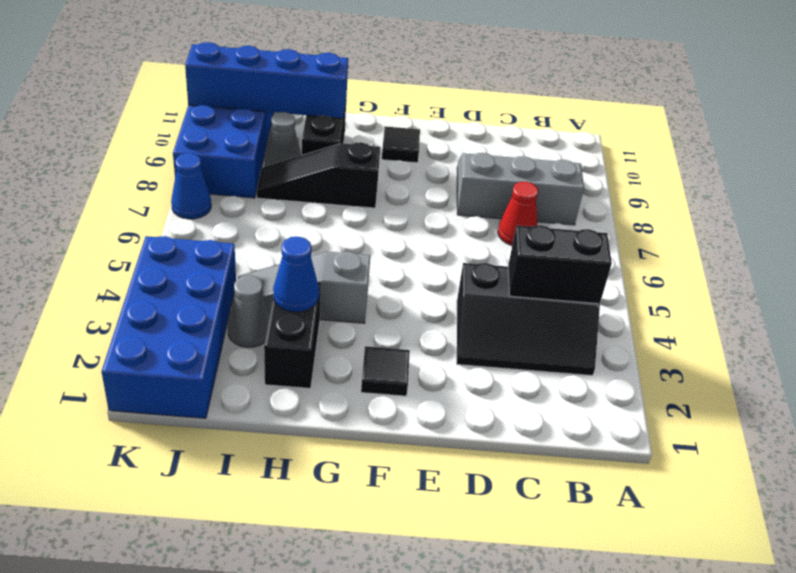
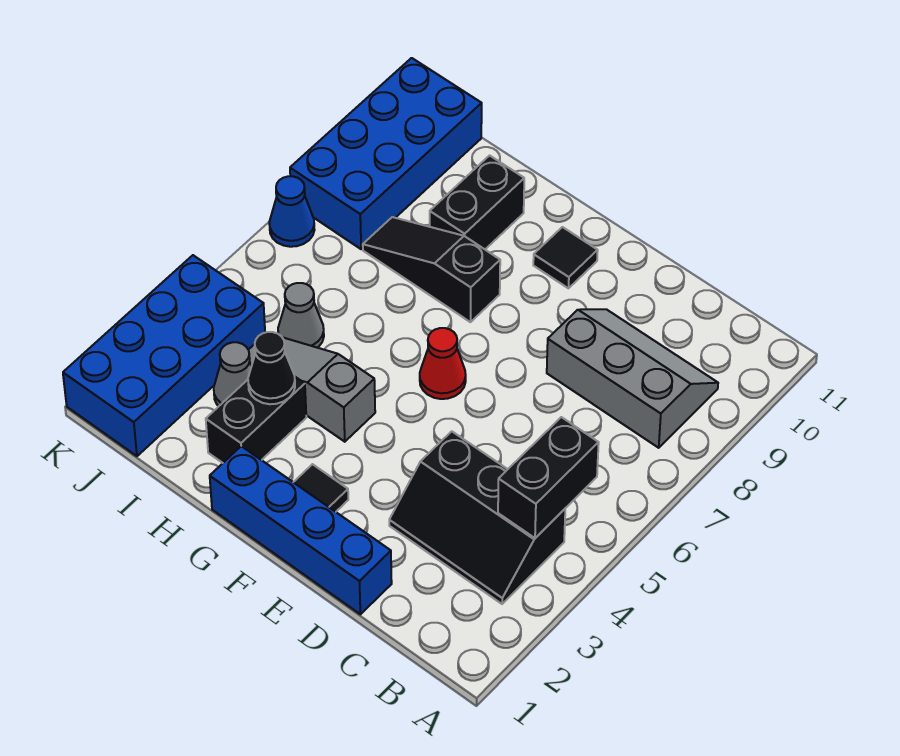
black 1x2 brick [508,225,612,304] -> black 1x2 brick turned to [498,417,599,538]
red 1x1 cone [498,182,538,245] -> red 1x1 cone moved to [420,328,466,399]
blue 1x1 cone [273,237,319,312] -> black 1x1 cone [248,332,295,404]
blue 1x4 brick [185,42,348,118] -> blue 1x4 brick moved to [210,446,392,614]
grey 1x1 cone [265,112,301,167] -> grey 1x1 cone moved to [278,283,324,348]

